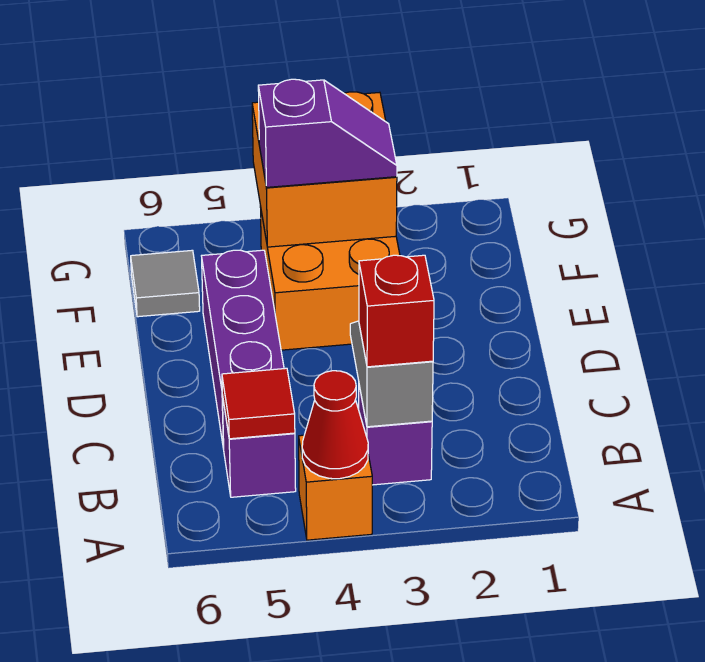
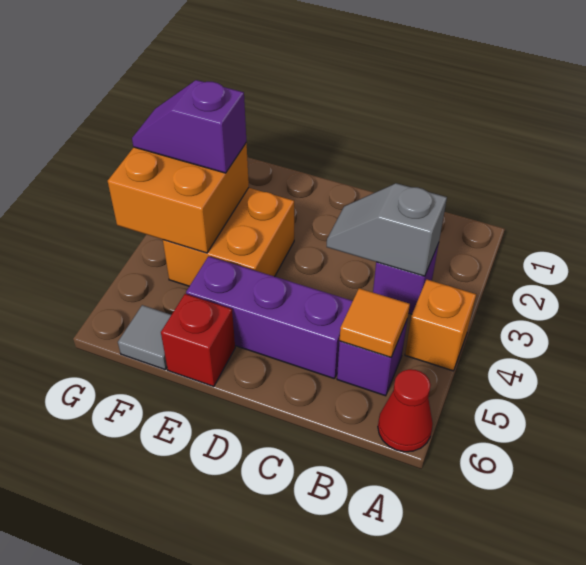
red 1x1 cone [302,371,368,479] -> red 1x1 cone moved to [378,369,433,452]
red 1x1 brick [359,255,434,367] -> red 1x1 brick moved to [161,294,235,386]
red 1x1 tile [222,368,295,439] -> orange 1x1 tile [340,288,410,357]
purple 1x2 slope [258,79,397,187] -> purple 1x2 slope turned to [132,80,246,173]

